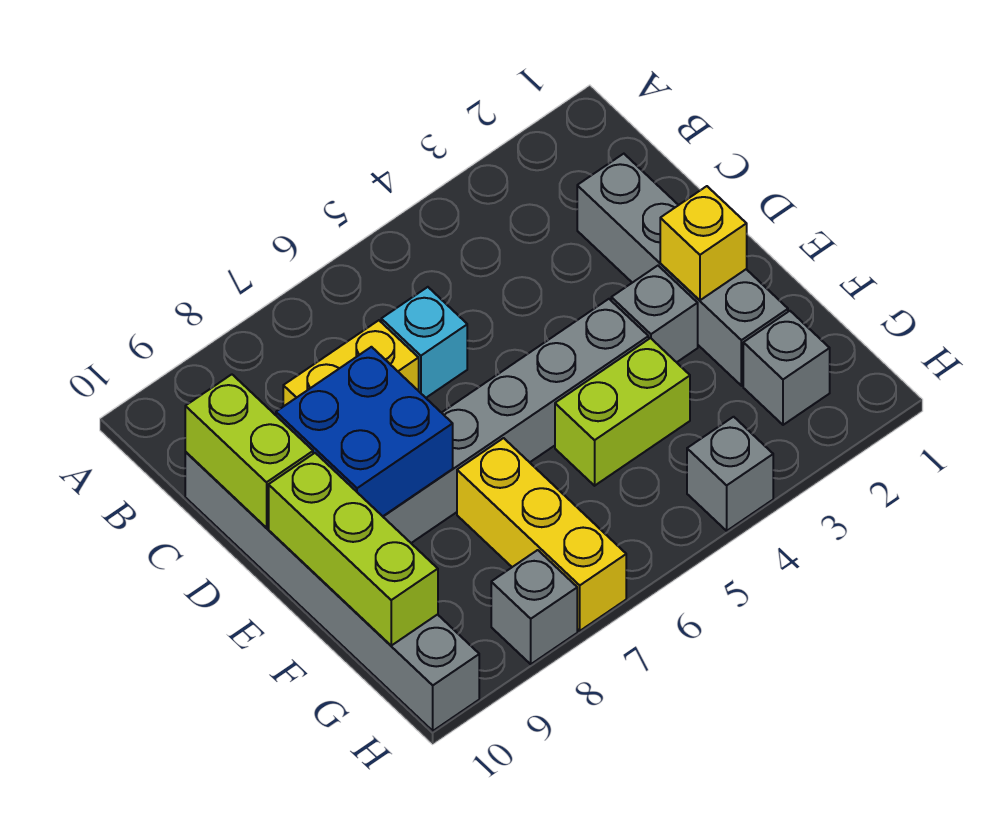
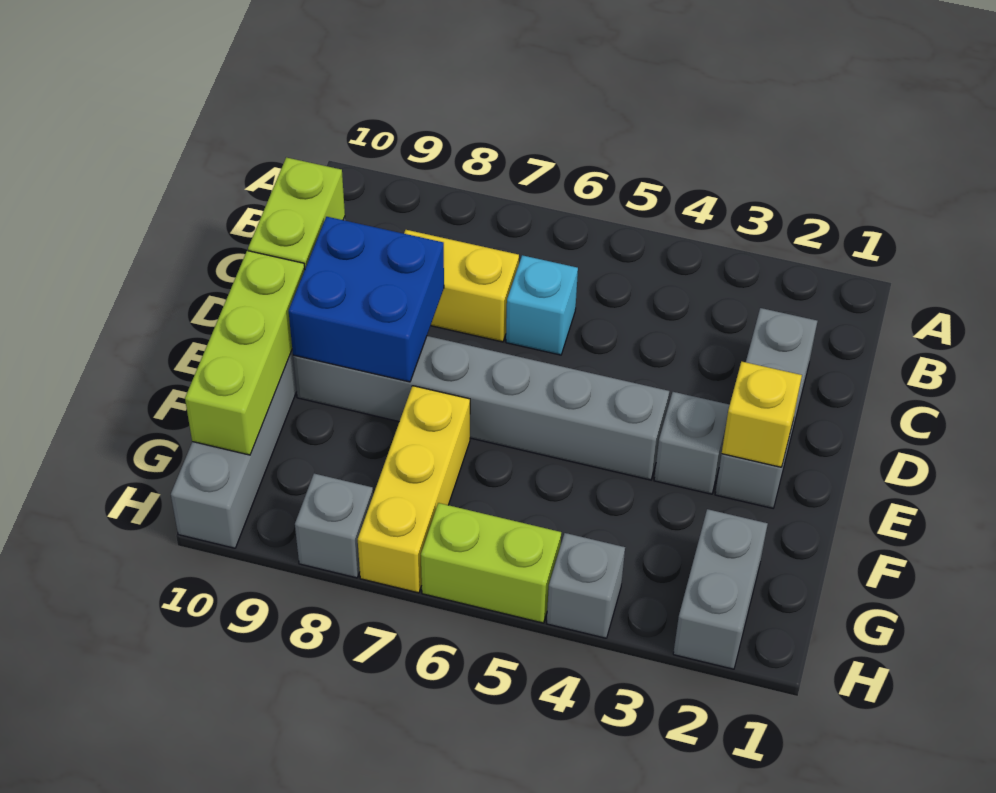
grey 1x4 brick [577,154,788,386] -> grey 1x3 brick [715,308,817,508]
lime 1x2 brick [555,338,690,486] -> lime 1x2 brick moved to [421,503,561,623]
grey 1x1 brick [743,311,830,425] -> grey 1x2 brick [673,509,768,669]

